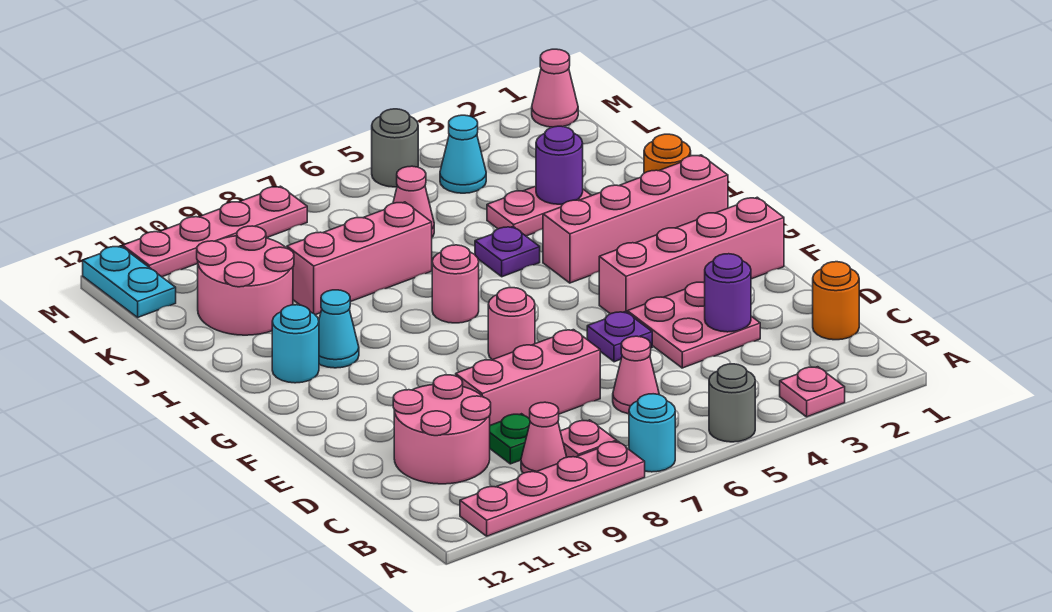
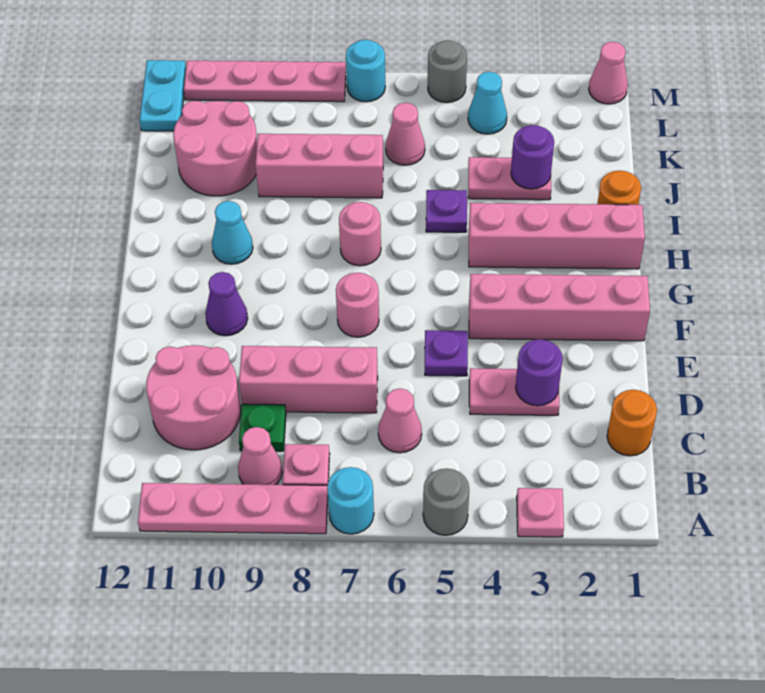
pink 2x2 plate [627,282,760,368] -> pink 1x2 plate [469,368,559,415]
none -> purple 1x1 cone [205,272,248,336]
cyan 1x1 round brick [272,305,319,383] -> cyan 1x1 round brick moved to [346,40,385,102]

